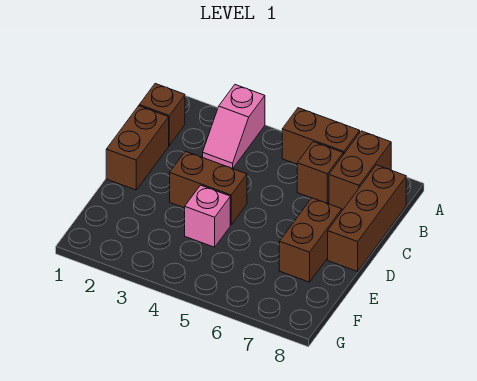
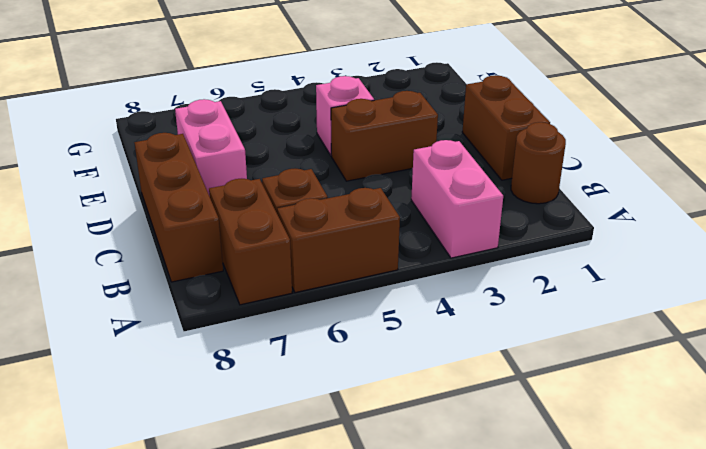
pink 1x2 slope [203,85,265,168] -> pink 1x2 brick [411,140,503,258]
brown 1x1 brick [139,84,185,145] -> brown 1x1 round brick [511,122,566,204]
brown 1x2 brick [279,198,342,282] -> pink 1x2 brick [175,99,247,196]

